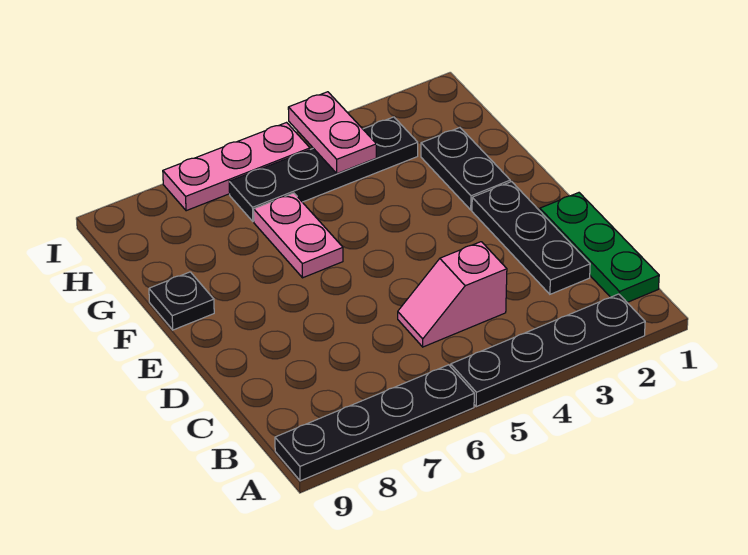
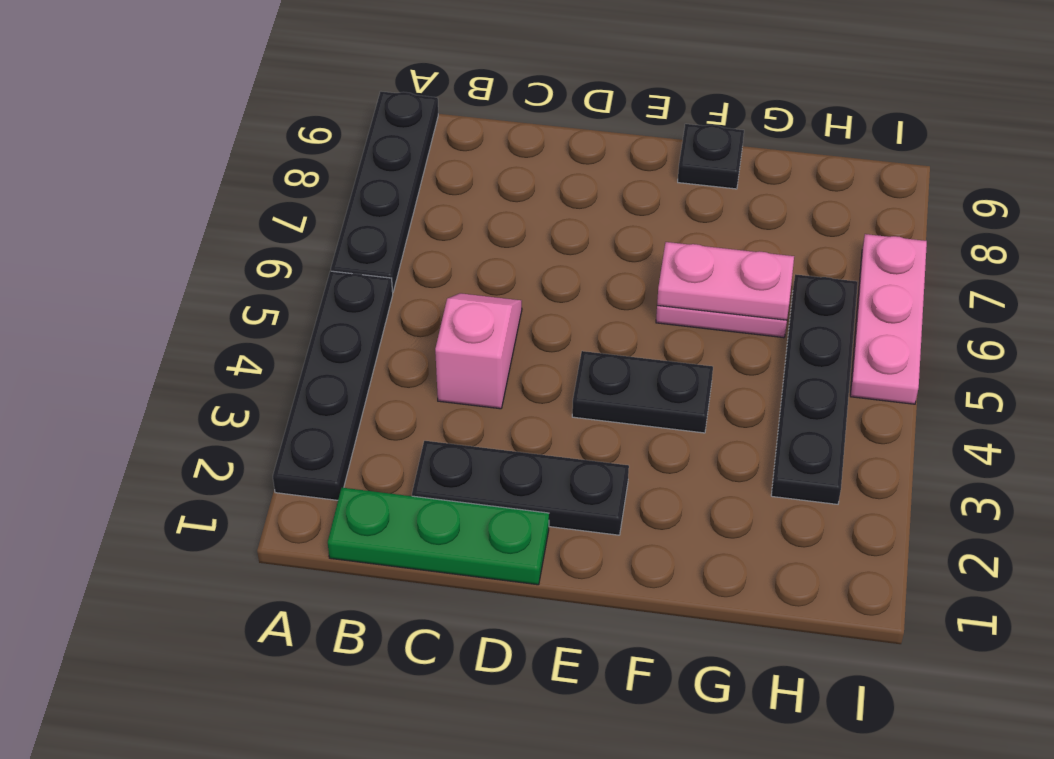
black 1x2 plate [421,128,510,210] -> black 1x2 plate moved to [572,351,713,433]
pink 1x2 plate [288,92,376,174] -> pink 1x2 plate moved to [657,242,794,320]

